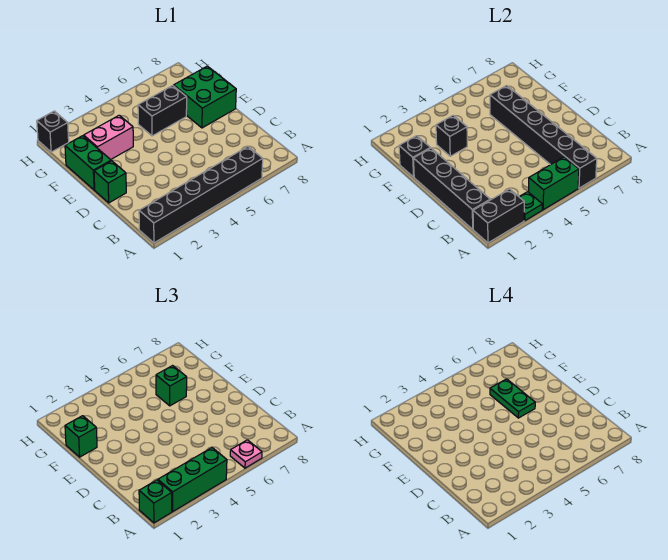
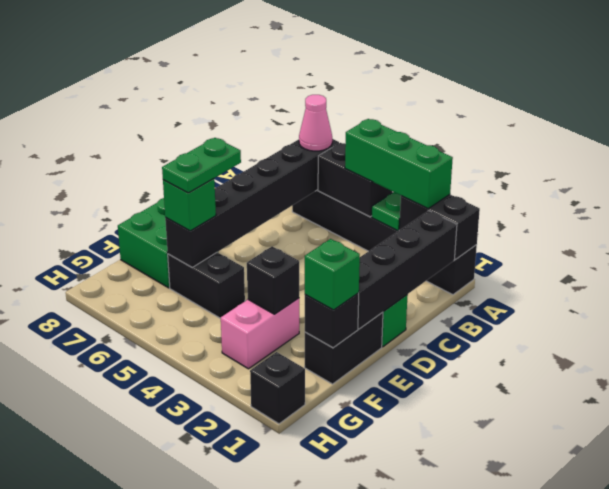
green 1x1 brick [139,480,172,523] -> none
green 1x2 brick [529,157,579,210] -> black 1x2 brick [318,143,392,217]
pink 1x1 plate [230,440,262,468] -> pink 1x1 cone [299,95,332,151]
green 1x2 brick [65,136,111,190] -> black 1x2 brick [305,312,383,384]
pink 1x2 brick [84,115,133,160] -> pink 1x2 brick turned to [221,298,299,369]

